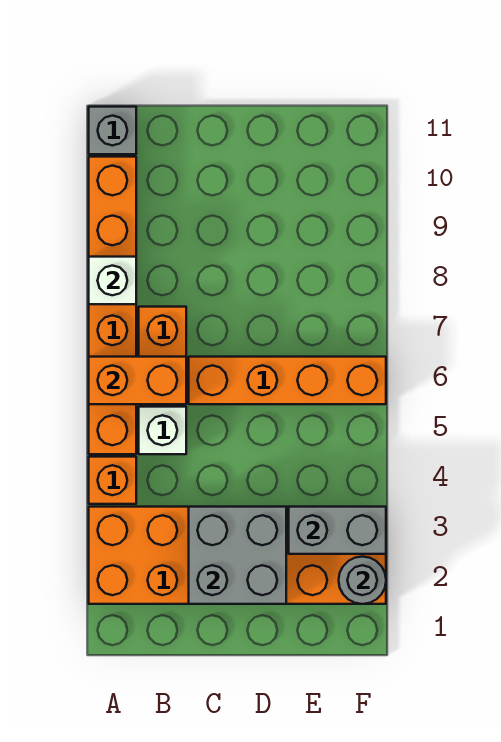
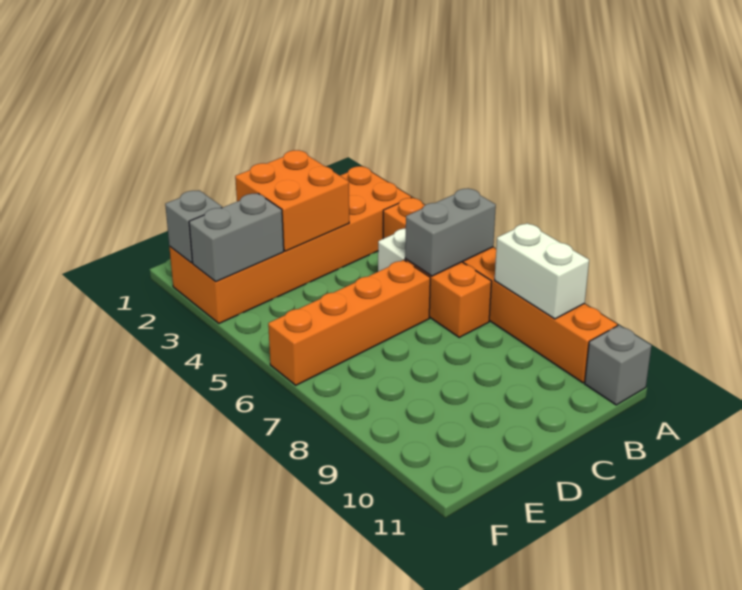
orange 1x2 brick [89,357,186,404] -> grey 1x2 brick [405,189,496,276]
white 1x1 brick [89,257,136,304] -> white 1x2 brick [495,223,589,319]
grey 2x2 brick [189,507,286,604] -> orange 2x2 brick [235,150,349,251]
grey 1x1 round brick [339,557,386,604] -> grey 1x1 brick [165,190,222,263]

